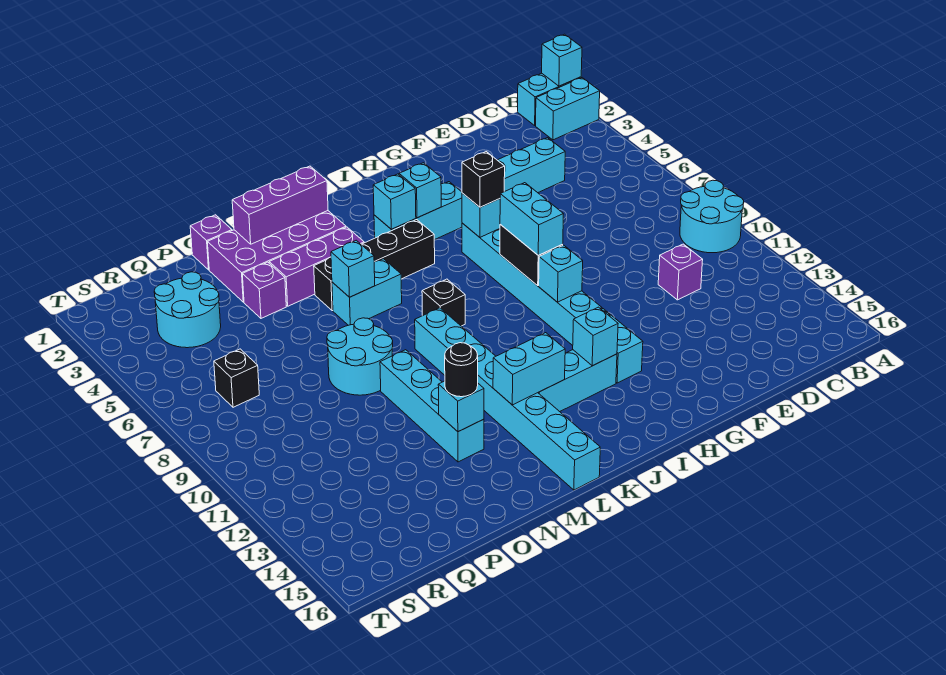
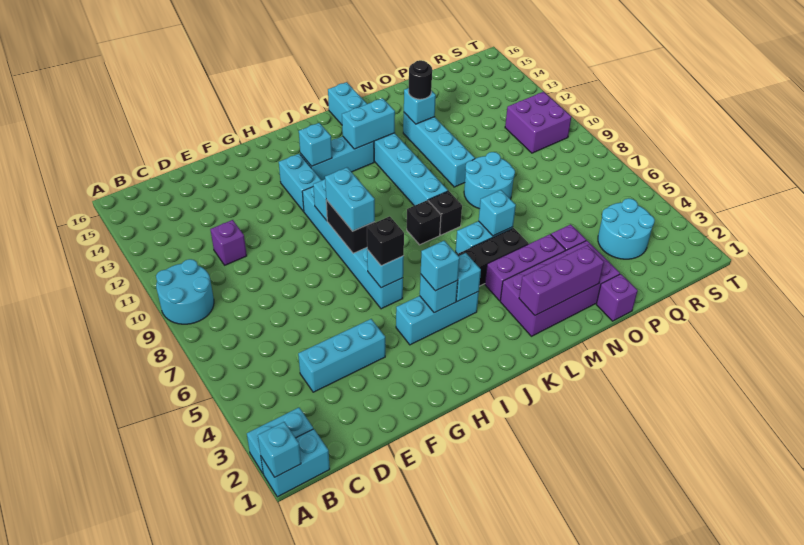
none -> cyan 1x1 brick [421,241,460,291]
black 1x1 brick [214,349,259,407] -> black 1x1 brick moved to [429,191,462,235]
none -> purple 2x2 brick [505,92,572,153]

